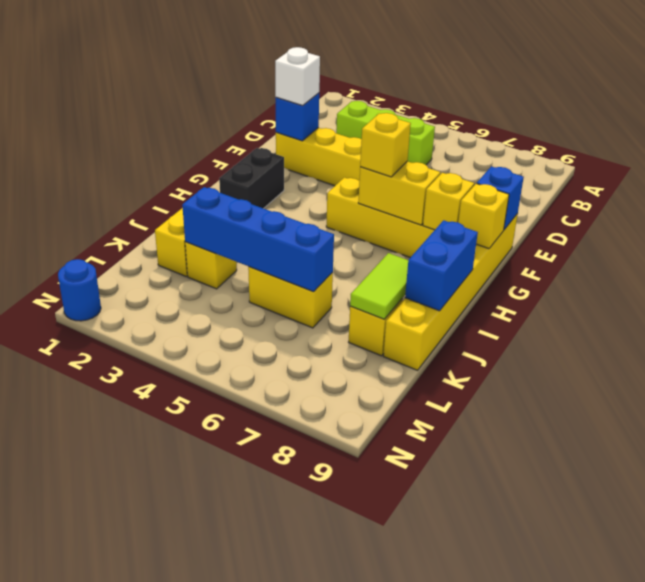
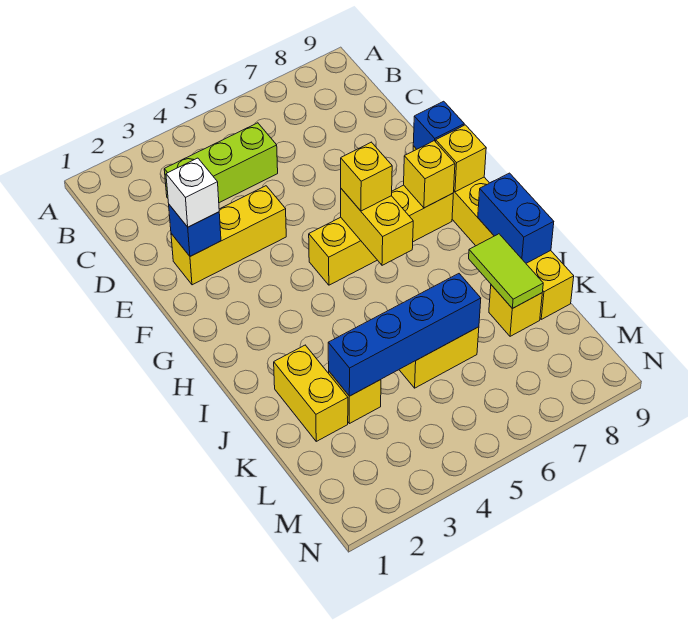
black 1x2 brick [219,148,284,209] -> none
yellow 1x2 brick [358,161,440,225] -> yellow 1x2 brick turned to [341,189,413,265]
blue 1x1 round brick [58,259,101,321] -> none

